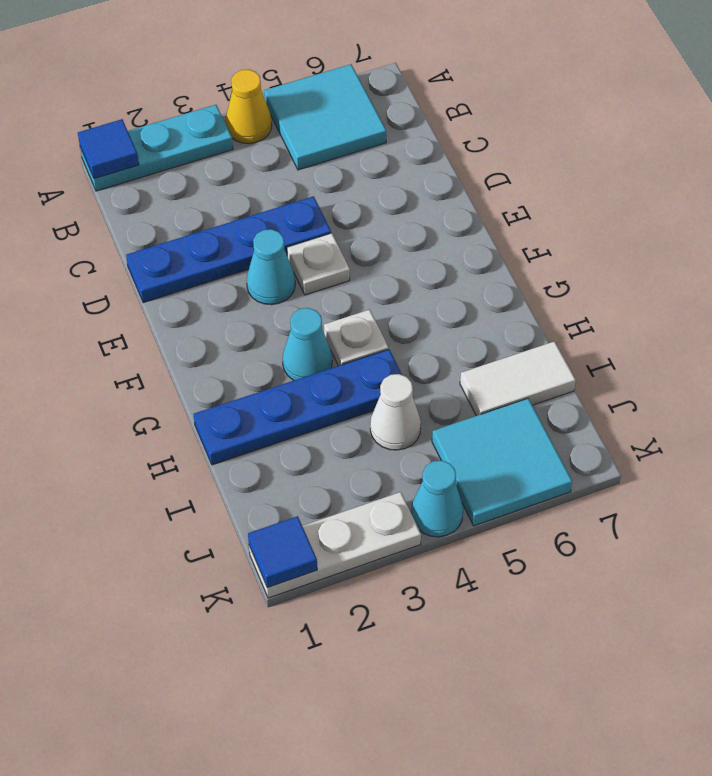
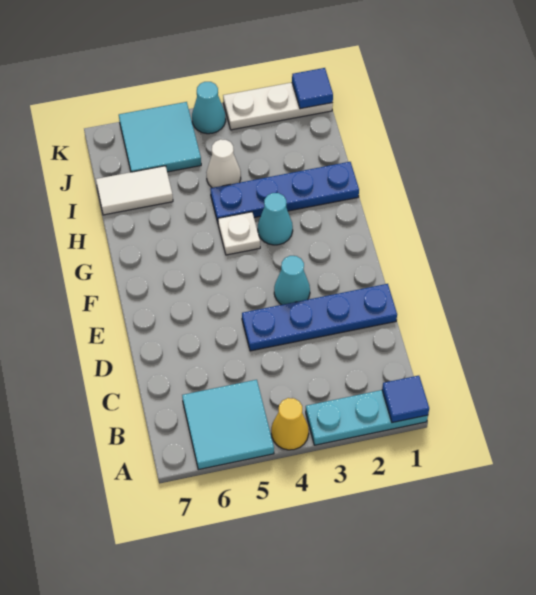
white 1x1 plate [287,233,350,295] -> none

